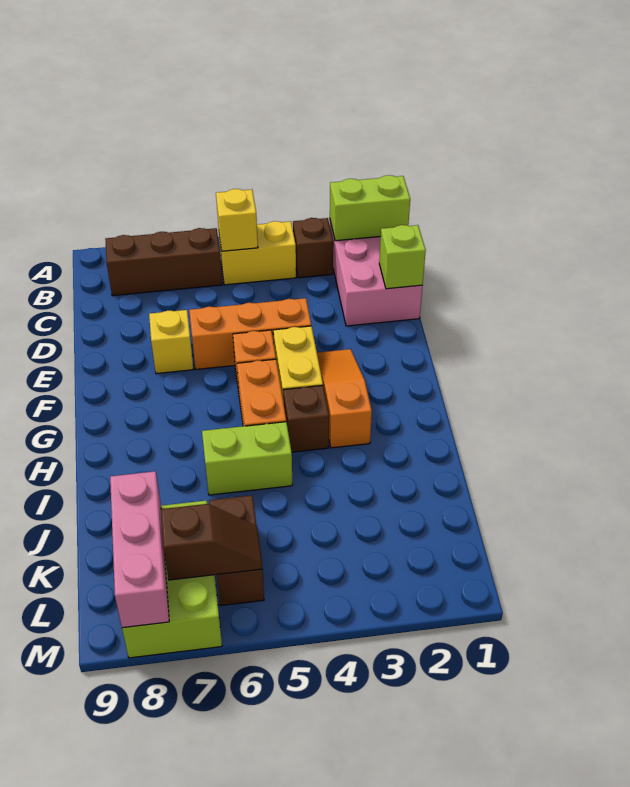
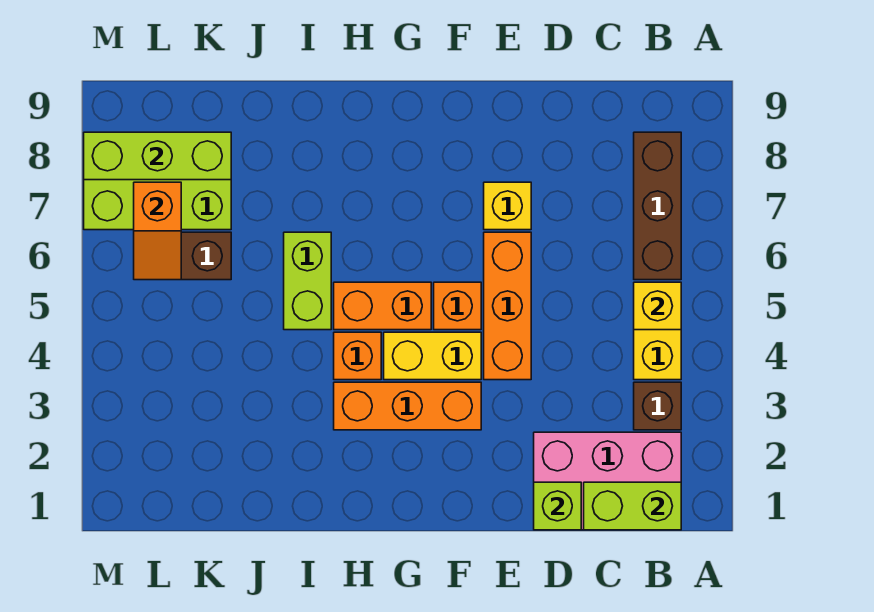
lime 1x2 brick [330,175,410,241] -> lime 1x2 brick turned to [584,482,681,530]
orange 1x3 slope [317,349,372,448] -> orange 1x3 brick [334,382,481,430]
brown 1x1 brick [283,385,329,452] -> orange 1x1 brick [334,332,381,380]
pink 1x3 brick [110,471,169,628] -> lime 1x3 brick [84,132,231,180]
brown 1x2 slope [161,504,262,580] -> orange 1x2 slope [134,182,181,280]

